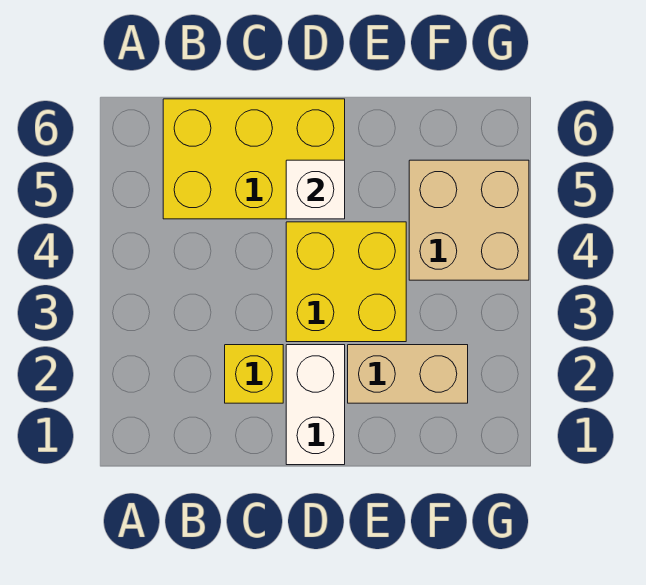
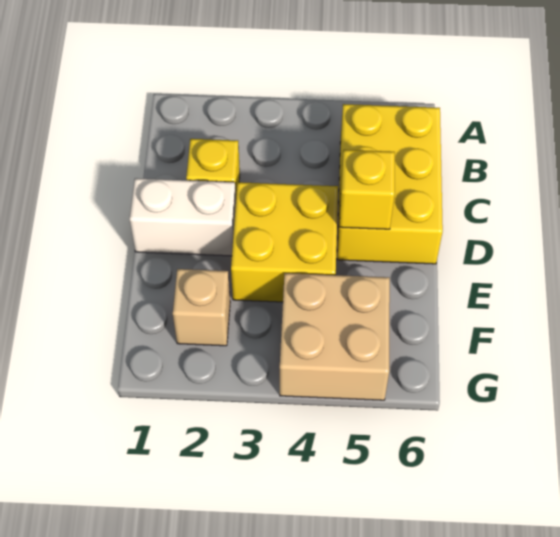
white 1x1 brick [286,160,345,219] -> yellow 1x1 brick [340,150,395,229]
tan 1x2 brick [348,345,468,403] -> tan 1x1 brick [173,269,230,346]

